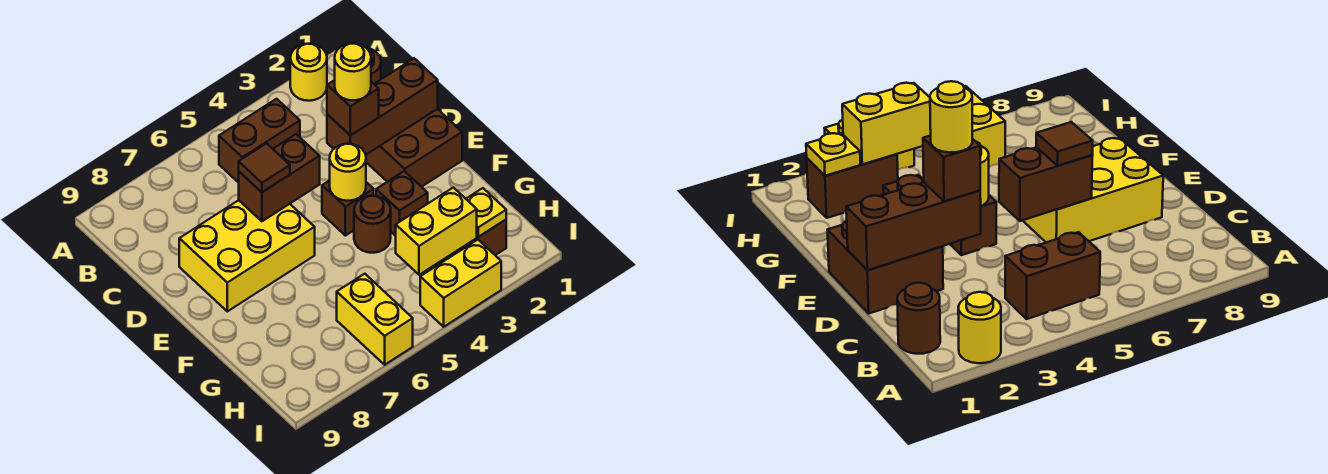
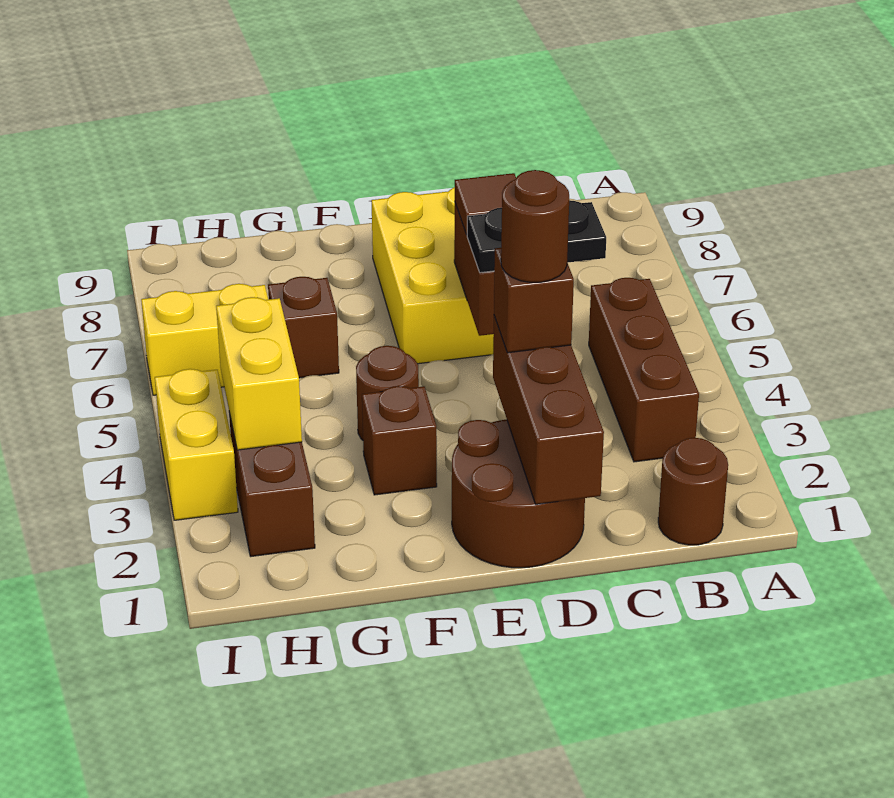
yellow 1x1 round brick [290,44,327,101] -> none
brown 1x2 brick [219,99,300,183] -> brown 1x3 brick [589,278,699,462]
none -> black 1x2 plate [467,200,606,273]
brown 2x2 brick [366,109,462,187] -> brown 2x2 round brick [452,420,585,568]
yellow 1x1 round brick [335,43,371,100] -> brown 1x1 round brick [501,170,569,282]
brown 1x1 brick [322,180,374,236] -> brown 1x1 brick moved to [268,277,339,378]
yellow 1x1 round brick [330,144,366,201] -> none
yellow 1x1 plate [466,188,506,237] -> none

